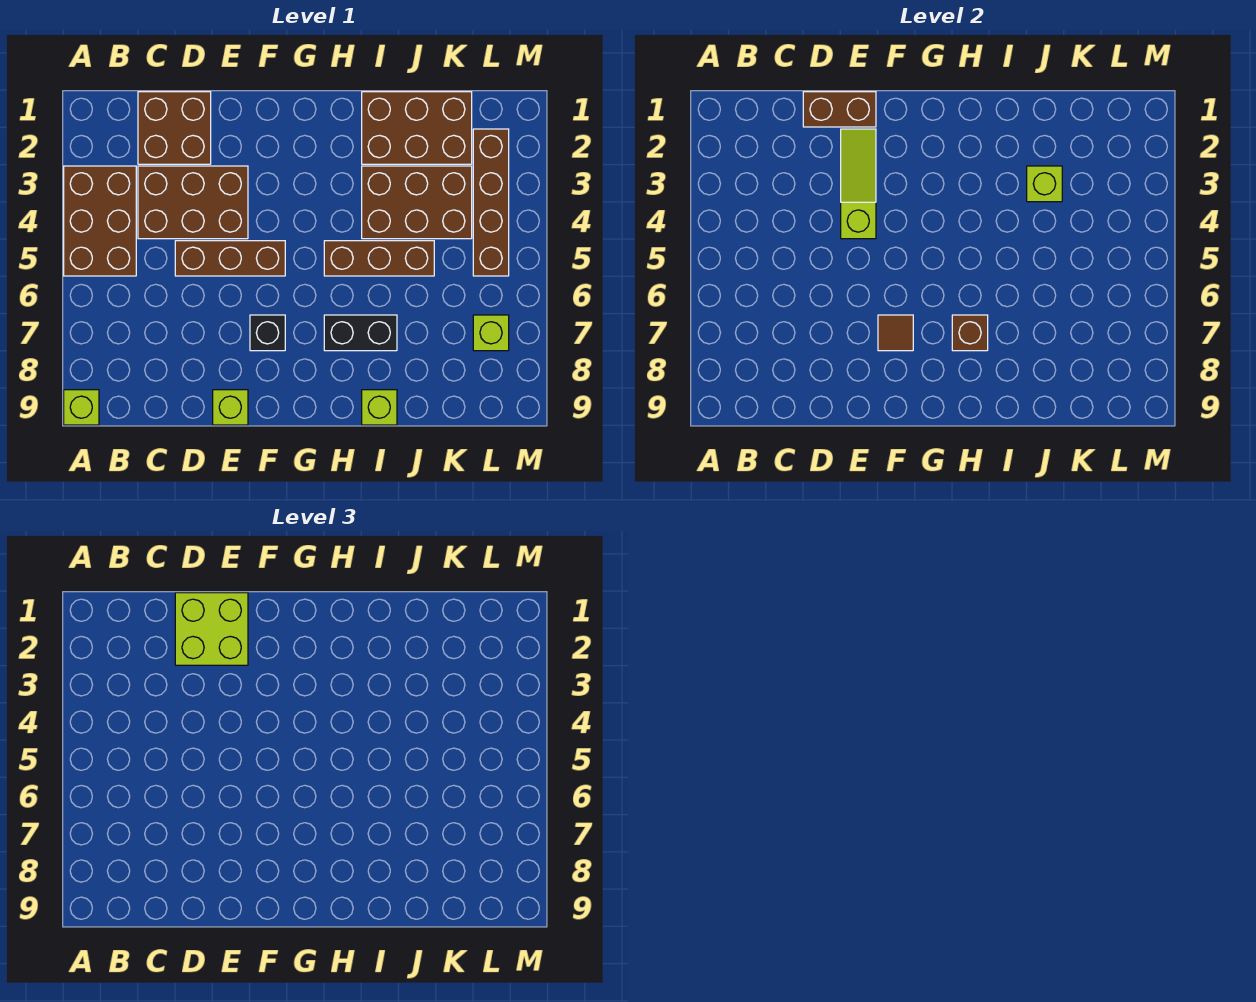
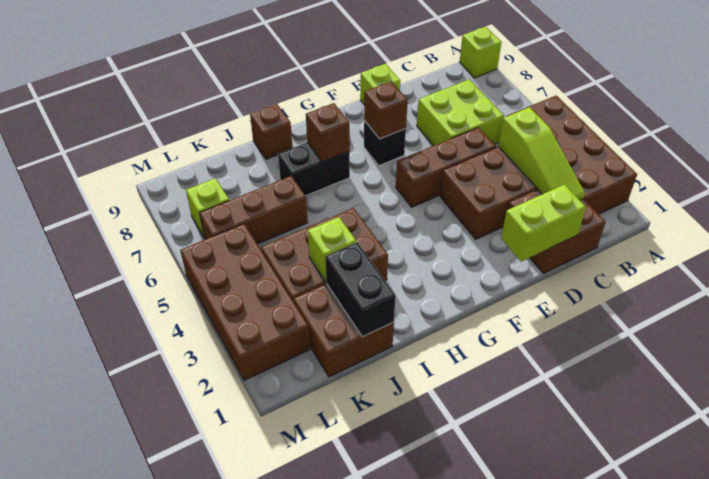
brown 2x3 brick [64,166,136,276] -> brown 2x4 brick [506,96,637,214]
brown 1x2 brick [803,92,876,127] -> lime 1x2 brick [501,185,586,261]
lime 2x2 brick [175,593,248,665] -> lime 2x2 brick moved to [417,79,504,146]
lime 1x3 slope [841,129,876,239] -> lime 1x3 slope moved to [498,107,585,200]
brown 1x1 tile [878,315,913,351] -> brown 1x1 brick [364,81,408,139]
brown 1x3 brick [324,241,434,276] -> brown 1x3 brick moved to [199,176,308,244]
brown 2x3 brick [362,92,472,164] -> brown 2x2 brick [293,284,394,377]
lime 1x1 brick [362,390,397,425] -> brown 1x1 brick [250,104,292,159]
none -> black 1x2 brick [325,242,396,337]
brown 1x4 brick [473,129,509,276] -> brown 2x4 brick [180,224,310,380]

